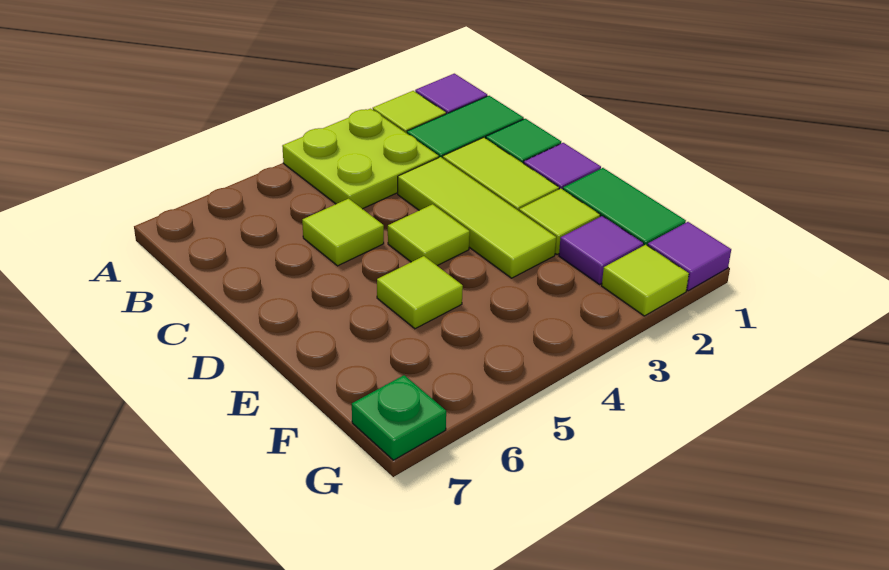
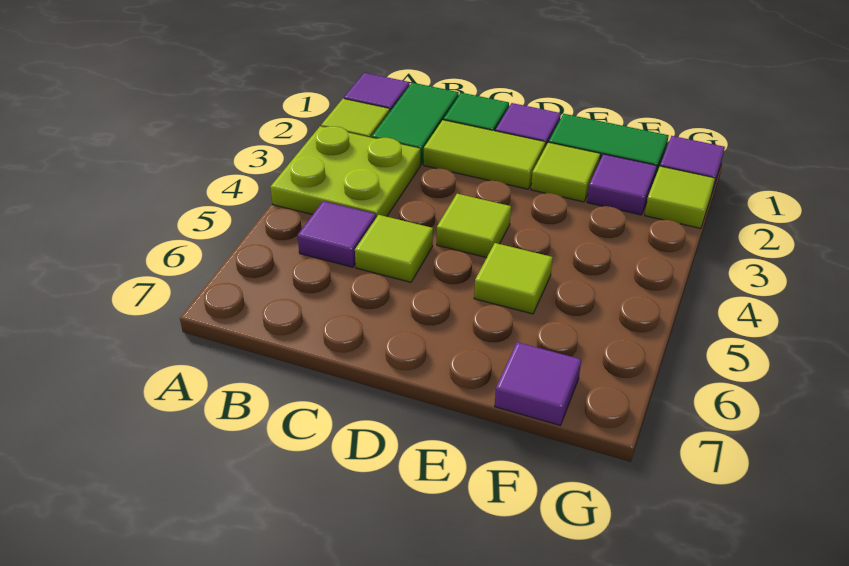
none -> purple 1x1 tile [297,201,376,267]
lime 1x3 tile [398,157,556,278] -> none
none -> purple 1x1 tile [495,342,581,425]
green 1x1 plate [352,375,446,460] -> none

